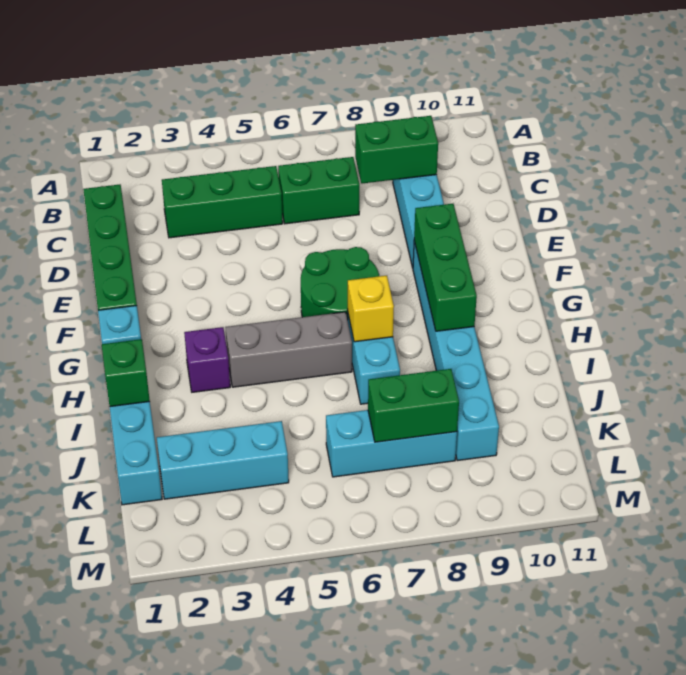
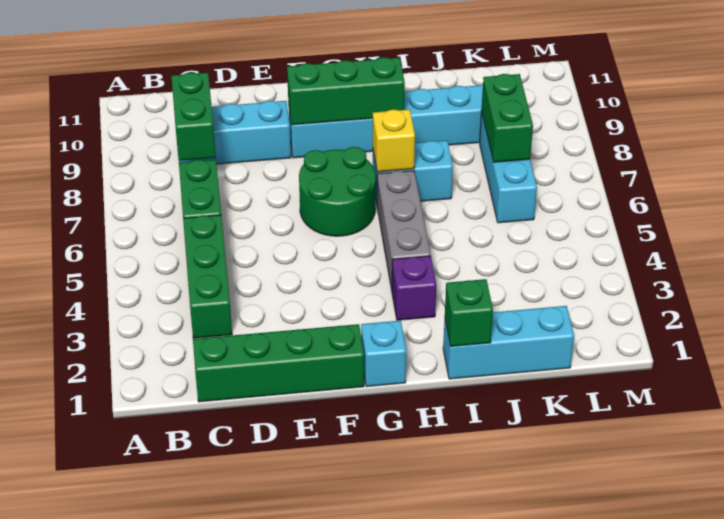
cyan 1x3 brick [157,421,289,499] -> none

